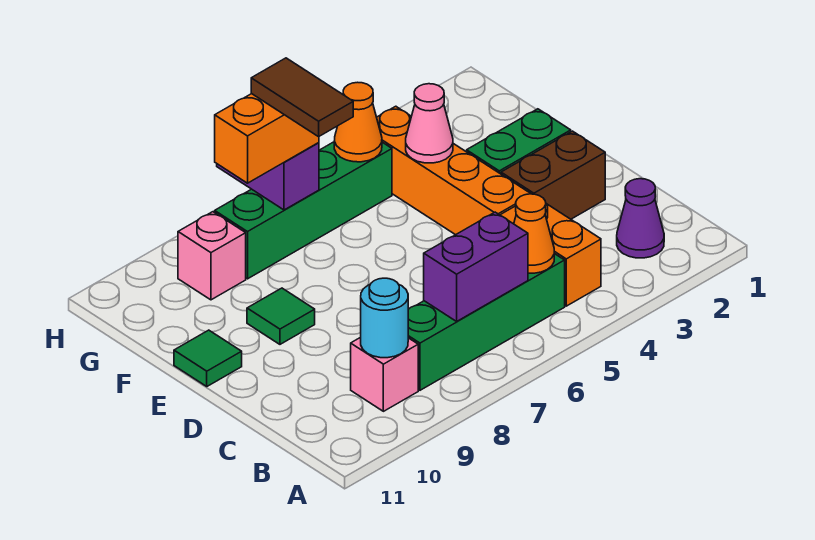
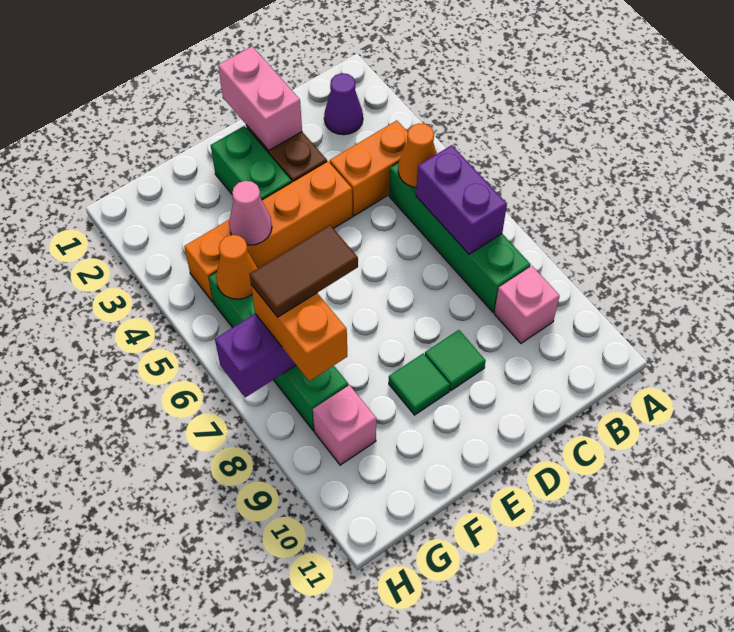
cyan 1x1 round brick [361,278,408,358] -> none
none -> pink 1x2 brick [218,46,302,150]
green 1x1 tile [174,330,242,386] -> green 1x1 tile moved to [425,330,486,391]

